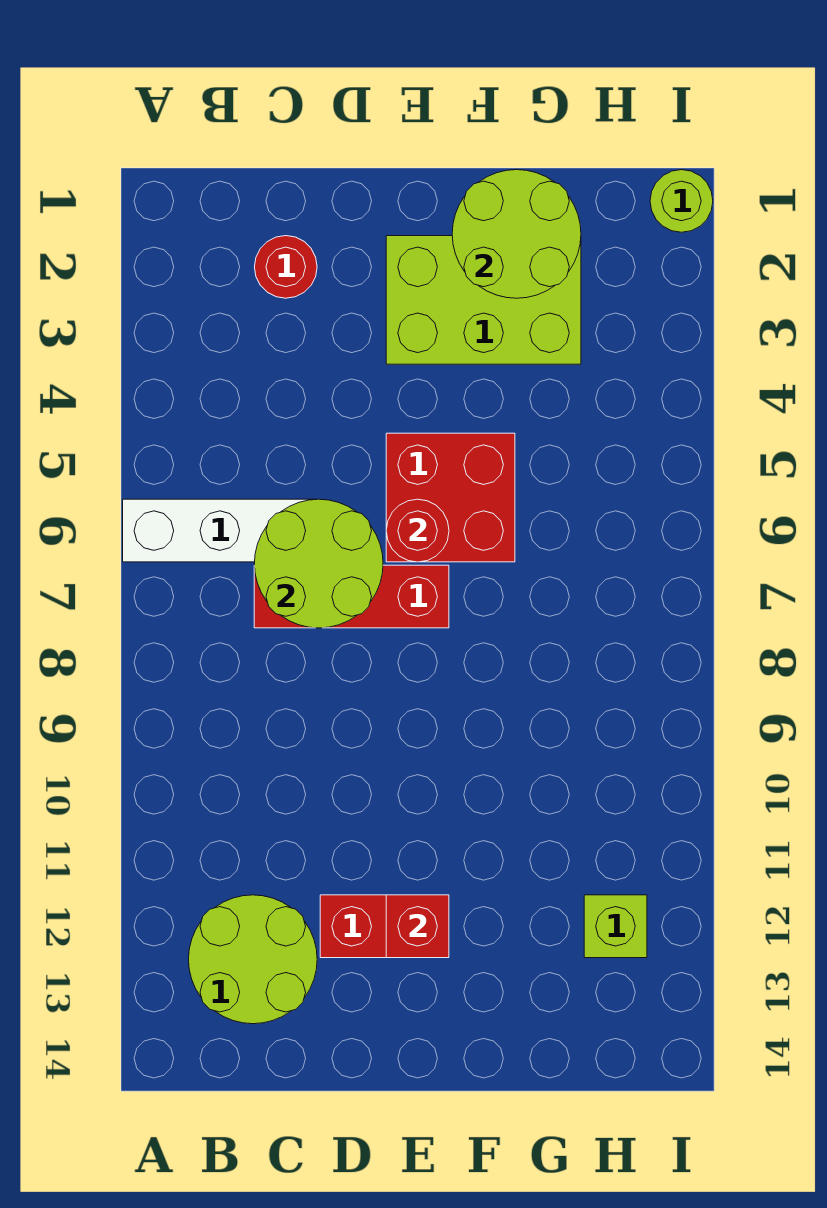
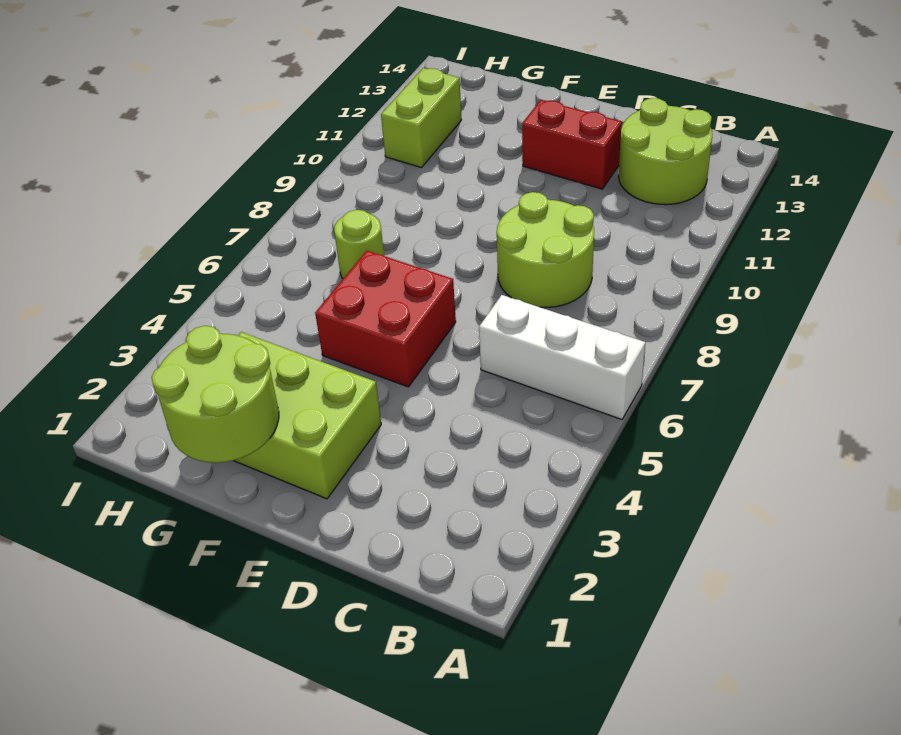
red 1x1 round brick [255,236,317,298] -> none
lime 2x2 round brick [254,499,383,628] -> lime 2x2 round brick moved to [497,192,594,308]
red 1x3 brick [254,565,449,628] -> none
red 1x1 round brick [386,499,449,562] -> none
red 1x1 brick [386,895,449,958] -> none
lime 1x1 brick [584,895,647,958] -> lime 1x2 brick [381,68,461,168]
lime 1x1 round brick [650,170,713,232] -> lime 1x1 round brick moved to [334,210,384,279]

